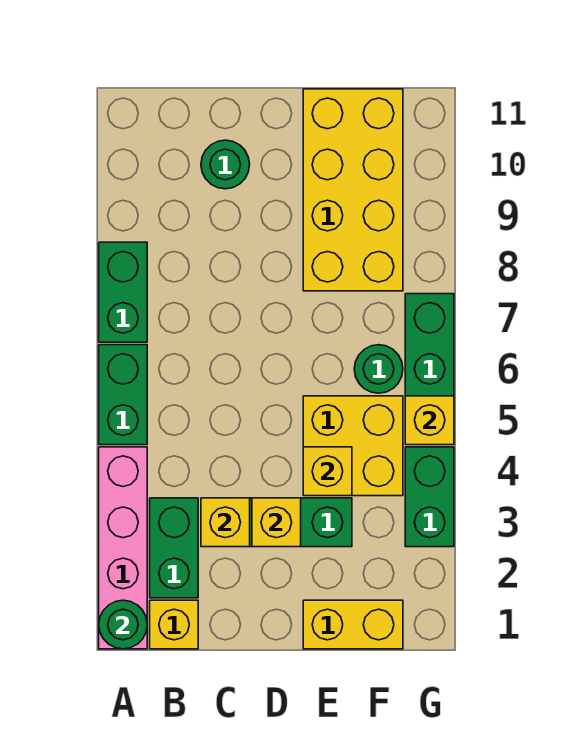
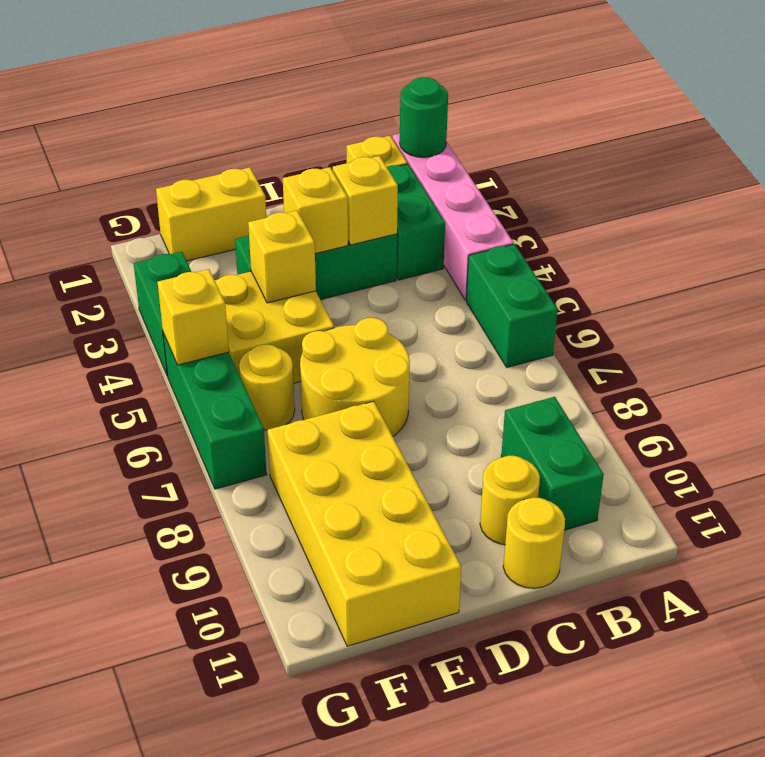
green 1x2 brick [99,242,147,342] -> green 1x2 brick moved to [501,397,604,530]
green 1x1 round brick [201,140,250,189] -> yellow 1x1 round brick [480,456,540,545]
none -> yellow 1x1 round brick [503,498,565,588]
none -> yellow 2x2 round brick [300,318,410,436]
green 1x1 round brick [354,345,403,393] -> yellow 1x1 round brick [239,345,295,430]

